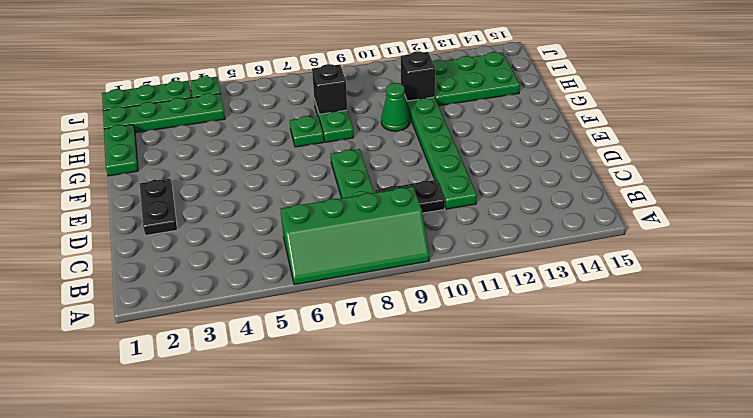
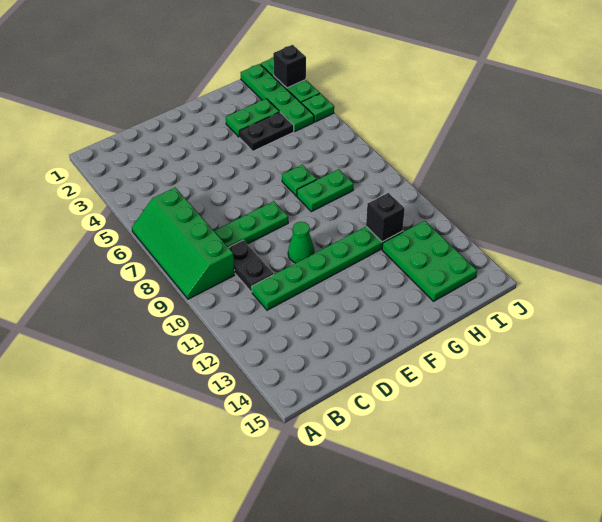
black 1x2 plate [140,179,177,235] -> black 1x2 plate moved to [239,112,294,151]
green 1x2 plate [104,125,138,176] -> green 1x2 plate moved to [226,99,279,137]
green 1x1 cone [381,83,410,131] -> green 1x1 cone moved to [288,222,314,263]
black 1x1 brick [312,64,347,114] -> black 1x1 brick moved to [273,45,306,88]

